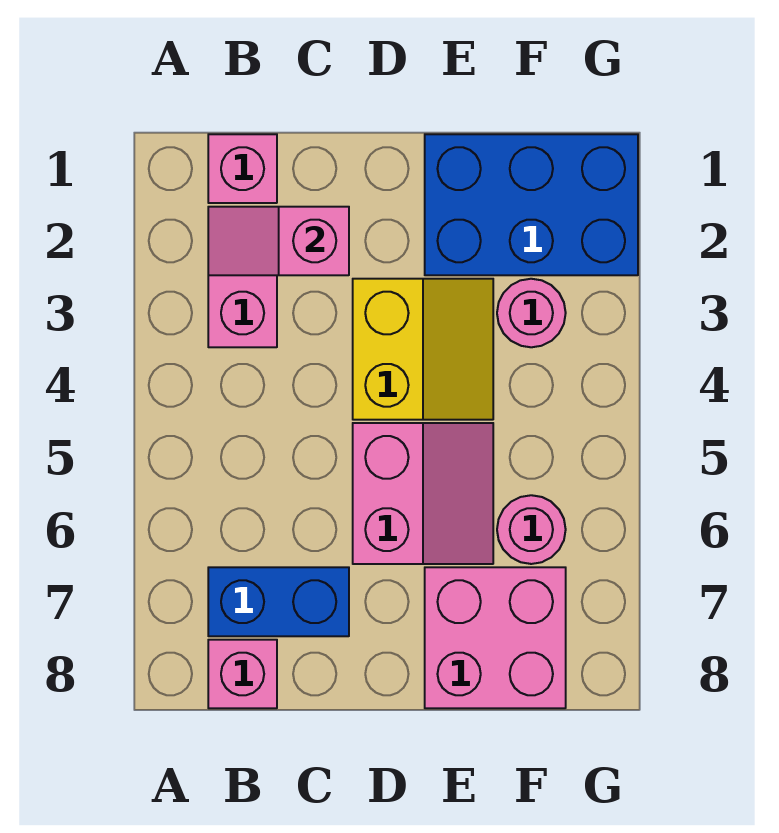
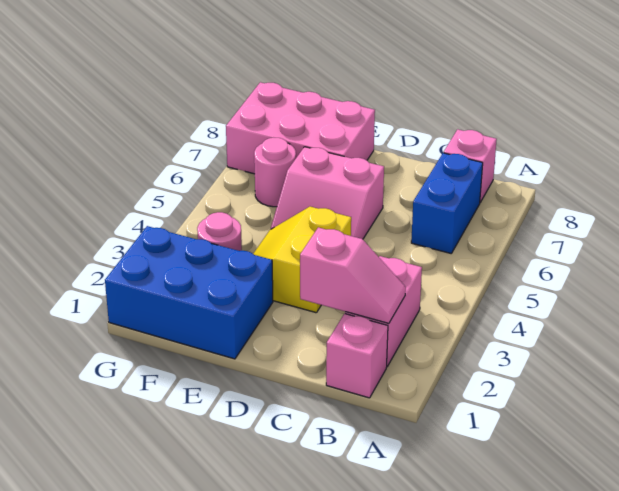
blue 1x2 brick [208,567,349,636] -> blue 1x2 brick turned to [411,153,483,253]
pink 2x2 slope [353,423,493,564] -> pink 2x2 slope turned to [271,147,384,239]
pink 2x2 brick [425,567,566,708] -> pink 2x3 brick [226,82,375,174]

